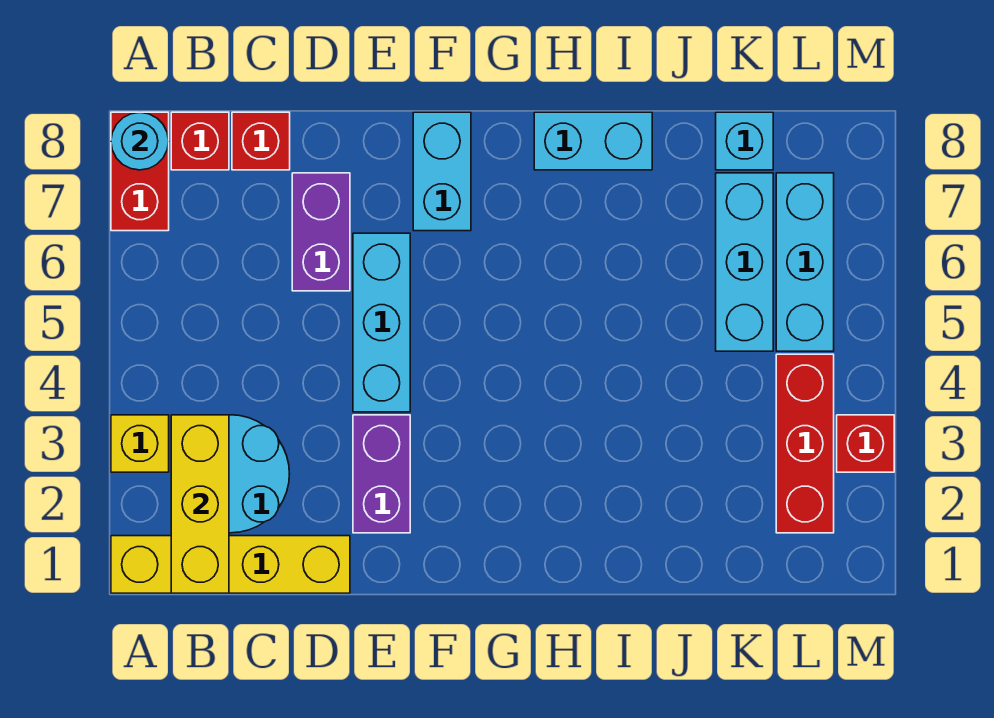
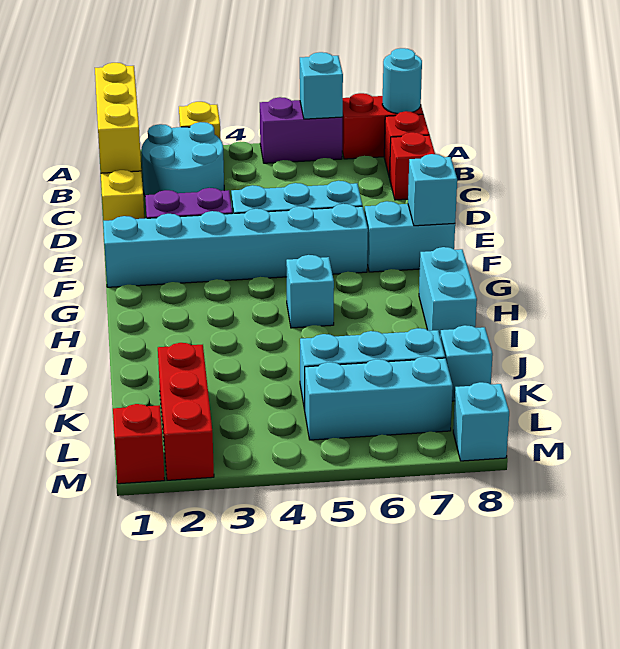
none -> cyan 1x1 brick [300,52,343,119]
yellow 1x3 brick [171,415,229,593] -> yellow 1x3 brick turned to [95,63,141,173]
purple 1x2 brick [292,173,350,291] -> purple 1x2 brick moved to [260,97,342,163]
none -> cyan 1x6 brick [103,204,368,287]
none -> cyan 1x1 brick [408,154,457,226]
none -> cyan 1x1 brick [286,255,334,328]
red 1x3 brick [776,354,834,533] -> red 1x3 brick turned to [158,343,214,480]
red 1x1 brick [837,415,894,472] -> red 1x1 brick moved to [113,404,165,484]
none -> cyan 1x1 brick [453,382,509,461]

